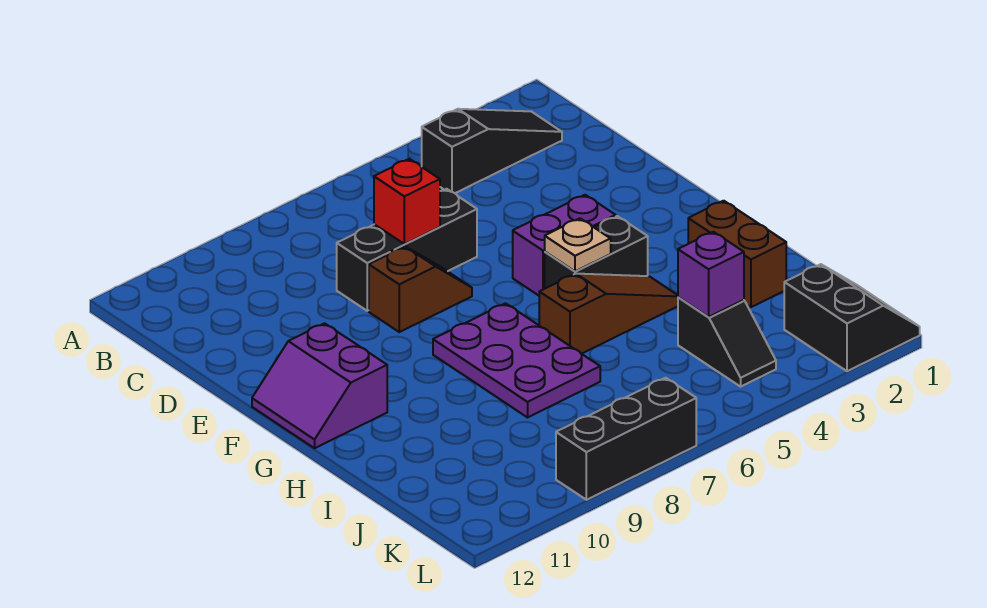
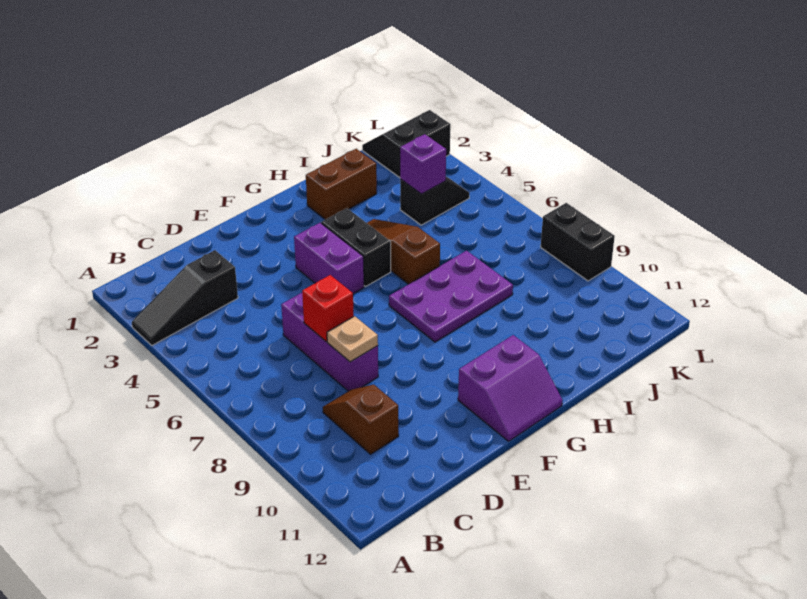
black 1x3 slope [422,109,562,193] -> black 1x3 slope turned to [132,250,238,345]
black 1x3 brick [337,189,477,311] -> purple 1x3 brick [281,293,378,391]
brown 1x2 slope [369,247,472,332] -> brown 1x2 slope moved to [323,385,399,454]
tan 1x1 plate [545,218,611,271] -> tan 1x1 plate moved to [327,316,378,362]
black 1x3 brick [556,378,696,500] -> black 1x2 brick [541,203,615,281]

